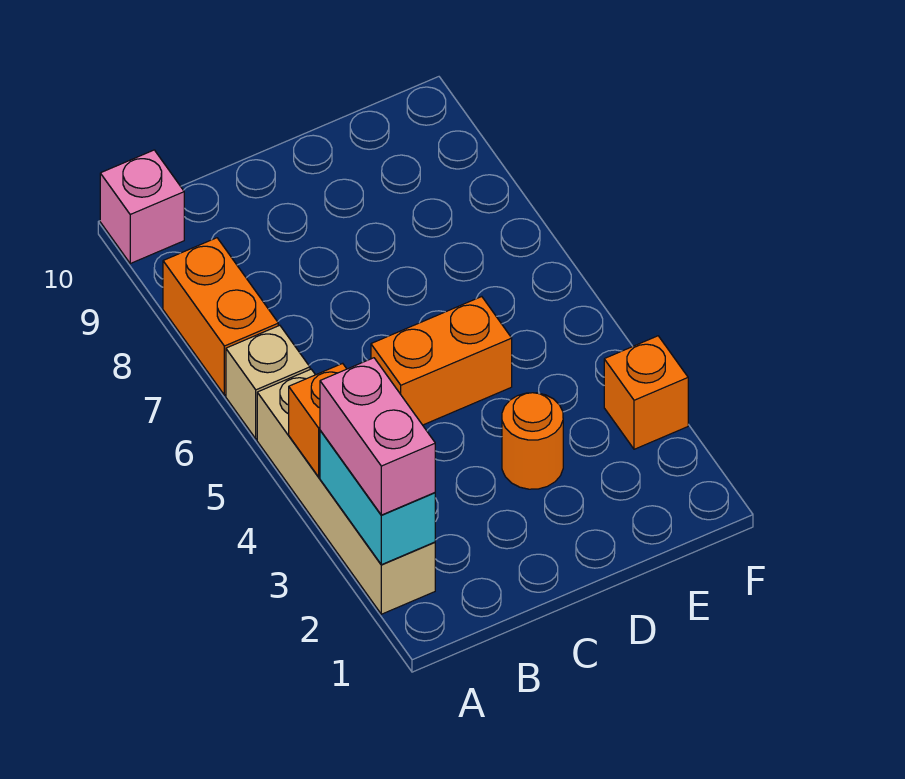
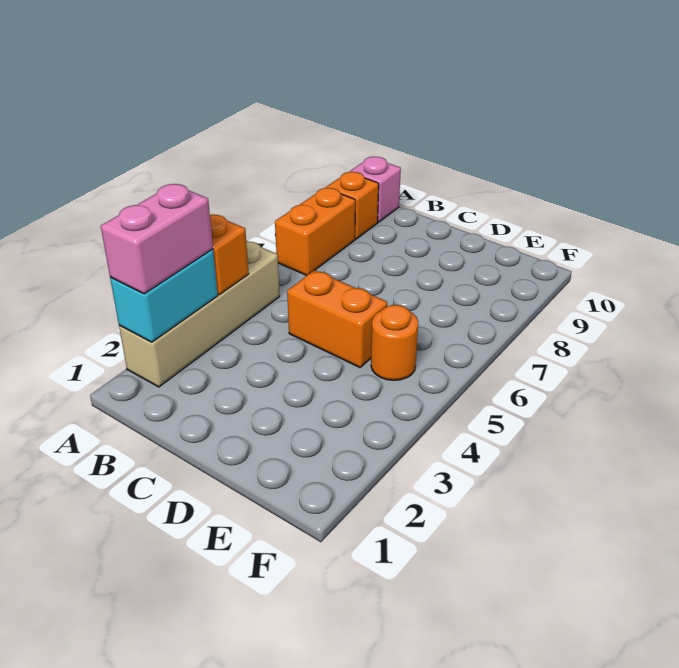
tan 1x1 brick [226,325,310,439] -> none
orange 1x1 round brick [502,393,563,489] -> orange 1x1 round brick moved to [371,305,418,380]
orange 1x1 brick [604,336,688,449] -> orange 1x1 brick moved to [326,172,379,239]

